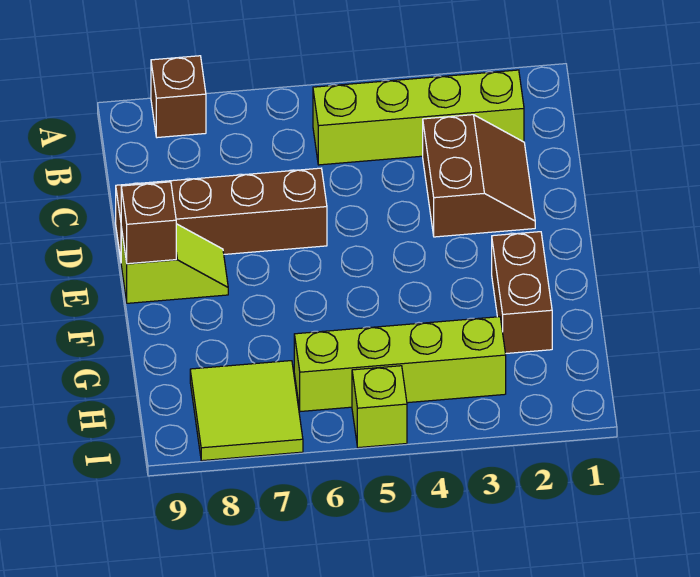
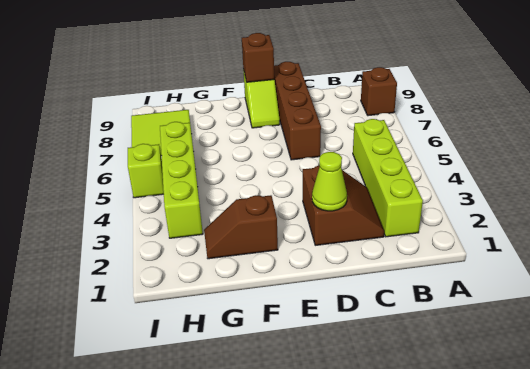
brown 2x2 slope [423,115,535,237] -> brown 2x2 slope turned to [303,166,384,245]
none -> lime 1x1 cone [312,152,347,211]
brown 1x2 brick [492,232,552,354] -> brown 1x2 slope [204,195,278,259]

